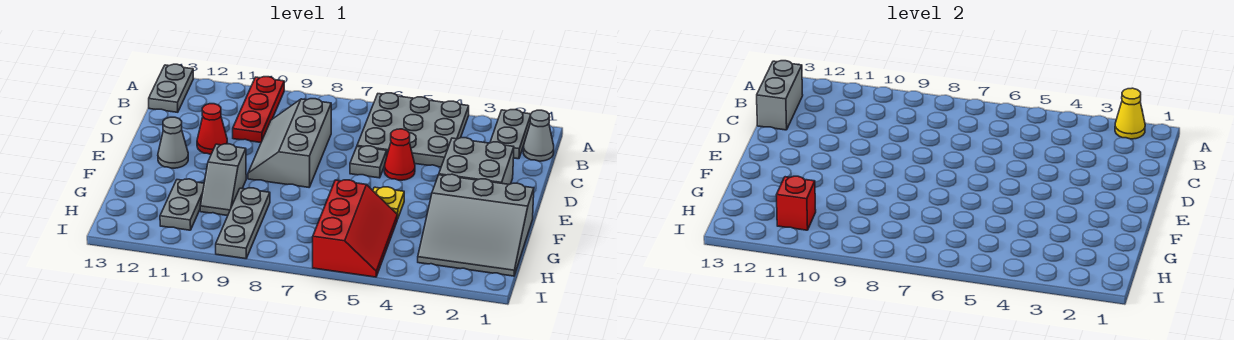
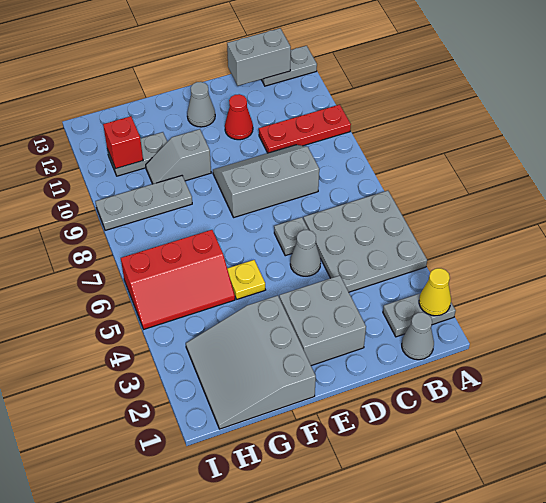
red 1x1 cone [384,129,415,180] -> grey 1x1 cone [290,230,321,276]

